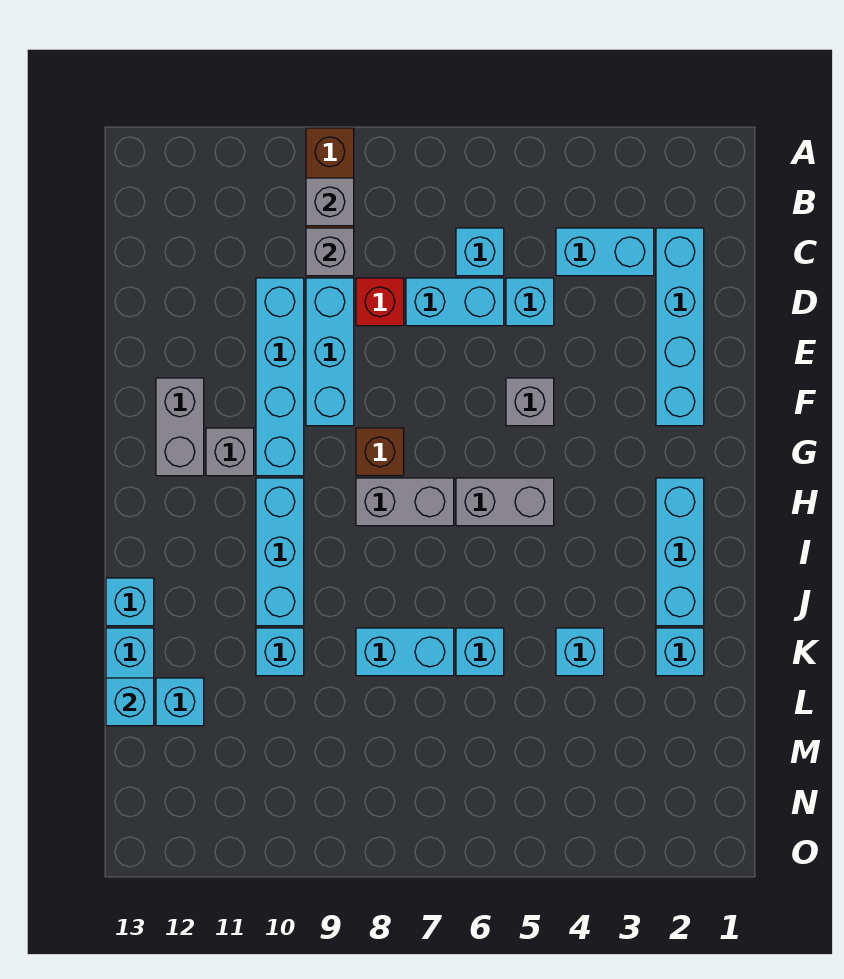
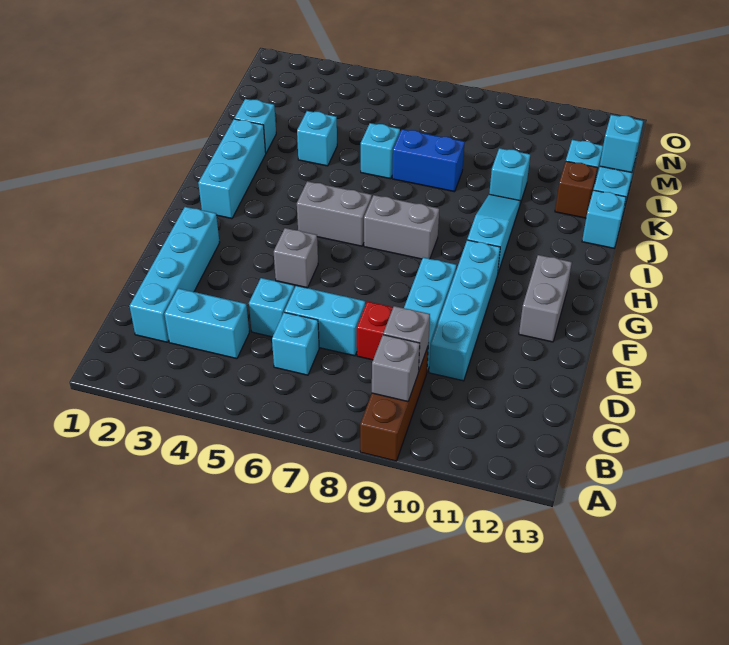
brown 1x1 brick [356,428,404,476] -> brown 1x1 brick moved to [555,161,598,218]
grey 1x1 brick [206,428,254,476] -> none
cyan 1x3 brick [256,478,304,626] -> cyan 1x3 slope [467,194,520,275]
cyan 1x2 brick [356,628,454,676] -> blue 1x2 brick [392,129,465,192]

